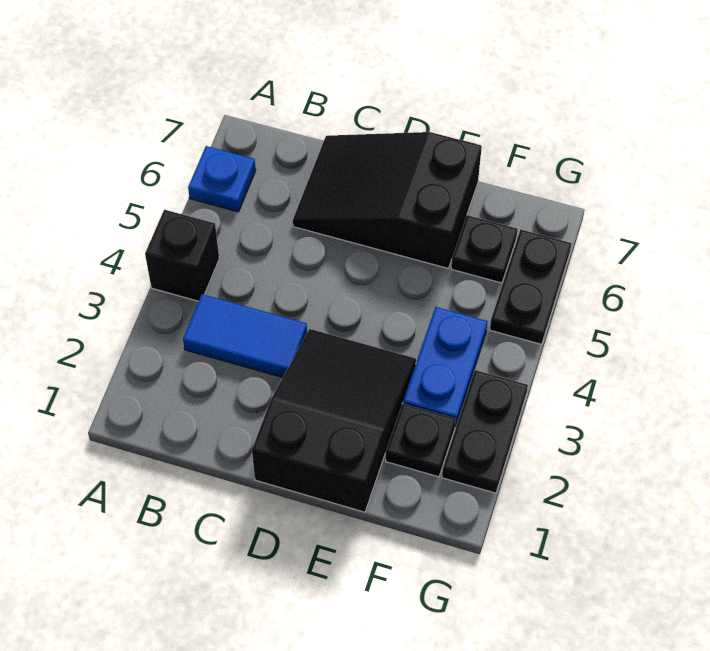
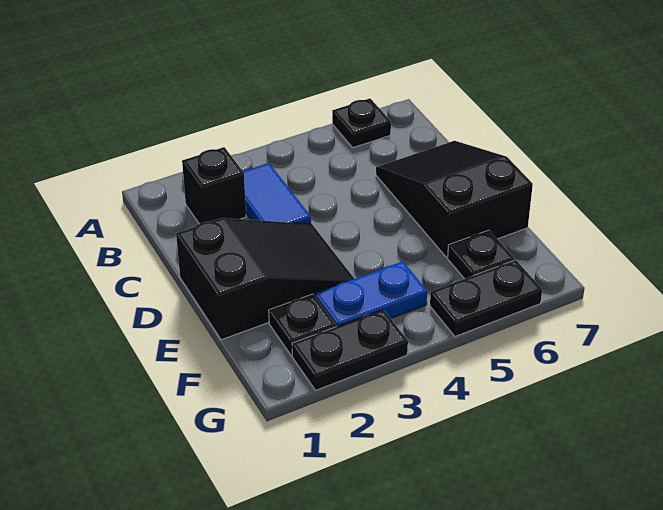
black 1x1 brick [145,210,219,301] -> black 1x1 brick moved to [182,147,246,224]
blue 1x1 plate [188,146,256,212] -> black 1x1 plate [332,98,391,148]

